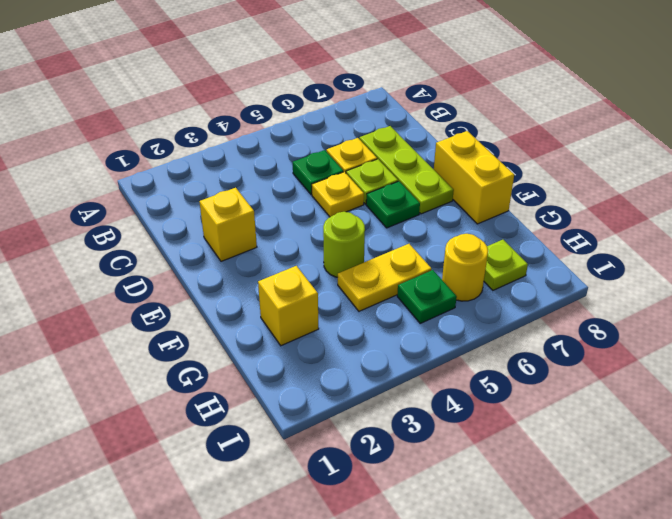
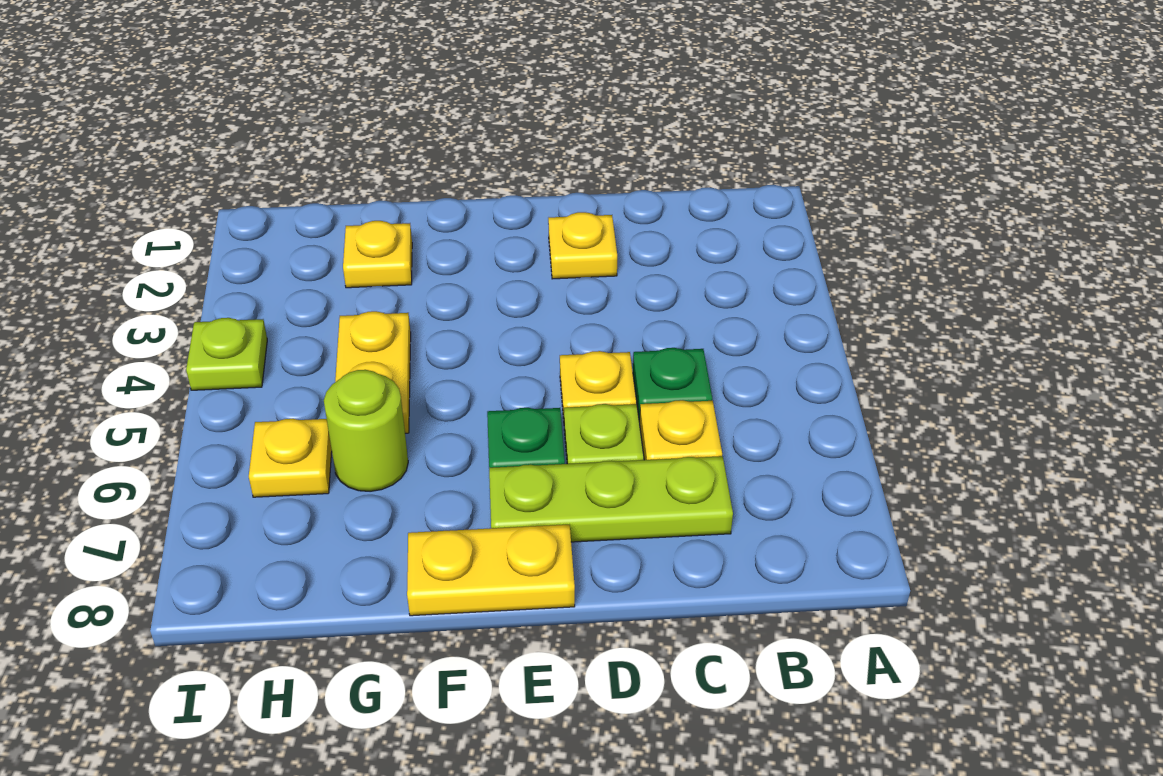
yellow 1x1 brick [199,188,257,261] -> yellow 1x1 plate [548,212,617,279]
yellow 1x2 brick [434,131,514,224] -> yellow 1x2 plate [407,525,575,616]
lime 1x1 round brick [323,212,365,277] -> lime 1x1 round brick moved to [324,370,408,491]
yellow 1x1 brick [258,266,319,346] -> yellow 1x1 plate [343,221,412,288]
green 1x1 plate [397,270,457,323] -> none
yellow 1x1 round brick [442,234,488,301] -> yellow 1x1 plate [249,419,332,497]
lime 1x1 plate [484,240,528,290] -> lime 1x1 plate moved to [186,318,267,390]

